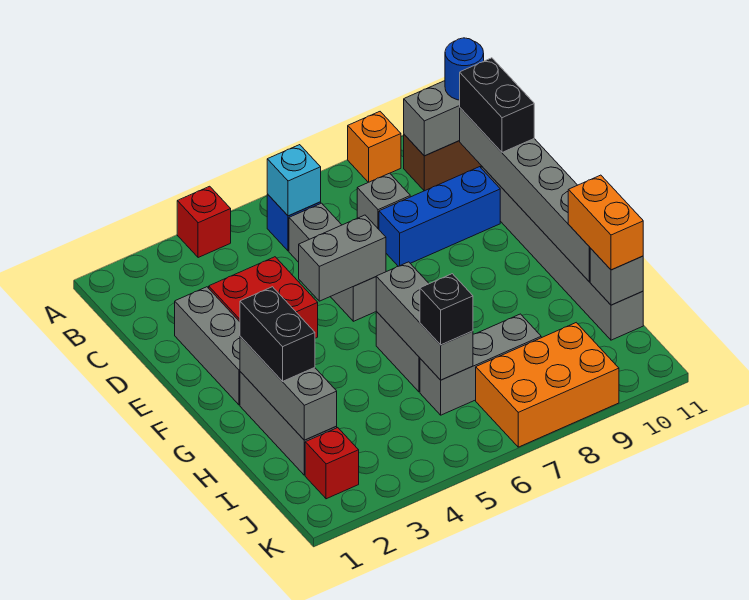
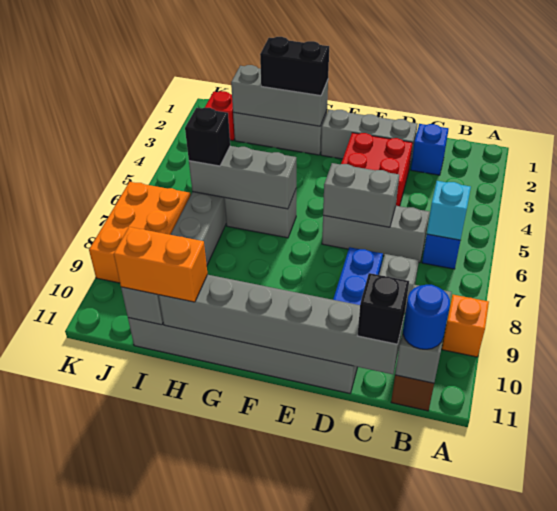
red 1x1 brick [177,186,231,258] -> none
none -> blue 1x1 brick [411,124,448,175]
black 1x2 brick [460,58,534,152] -> black 1x1 brick [358,273,409,344]
grey 1x2 brick [299,215,386,301] -> grey 1x2 brick turned to [323,163,399,227]

